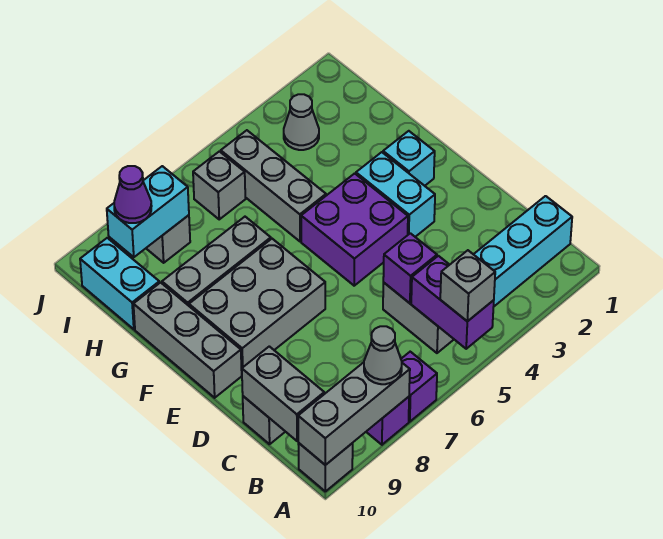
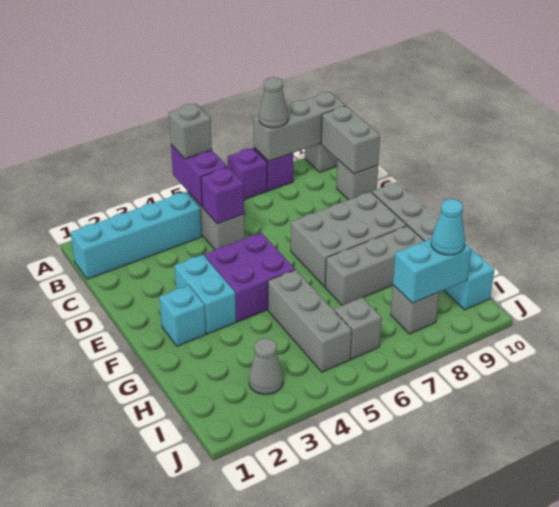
purple 1x1 cone [114,166,152,223] -> cyan 1x1 cone [431,199,465,255]

